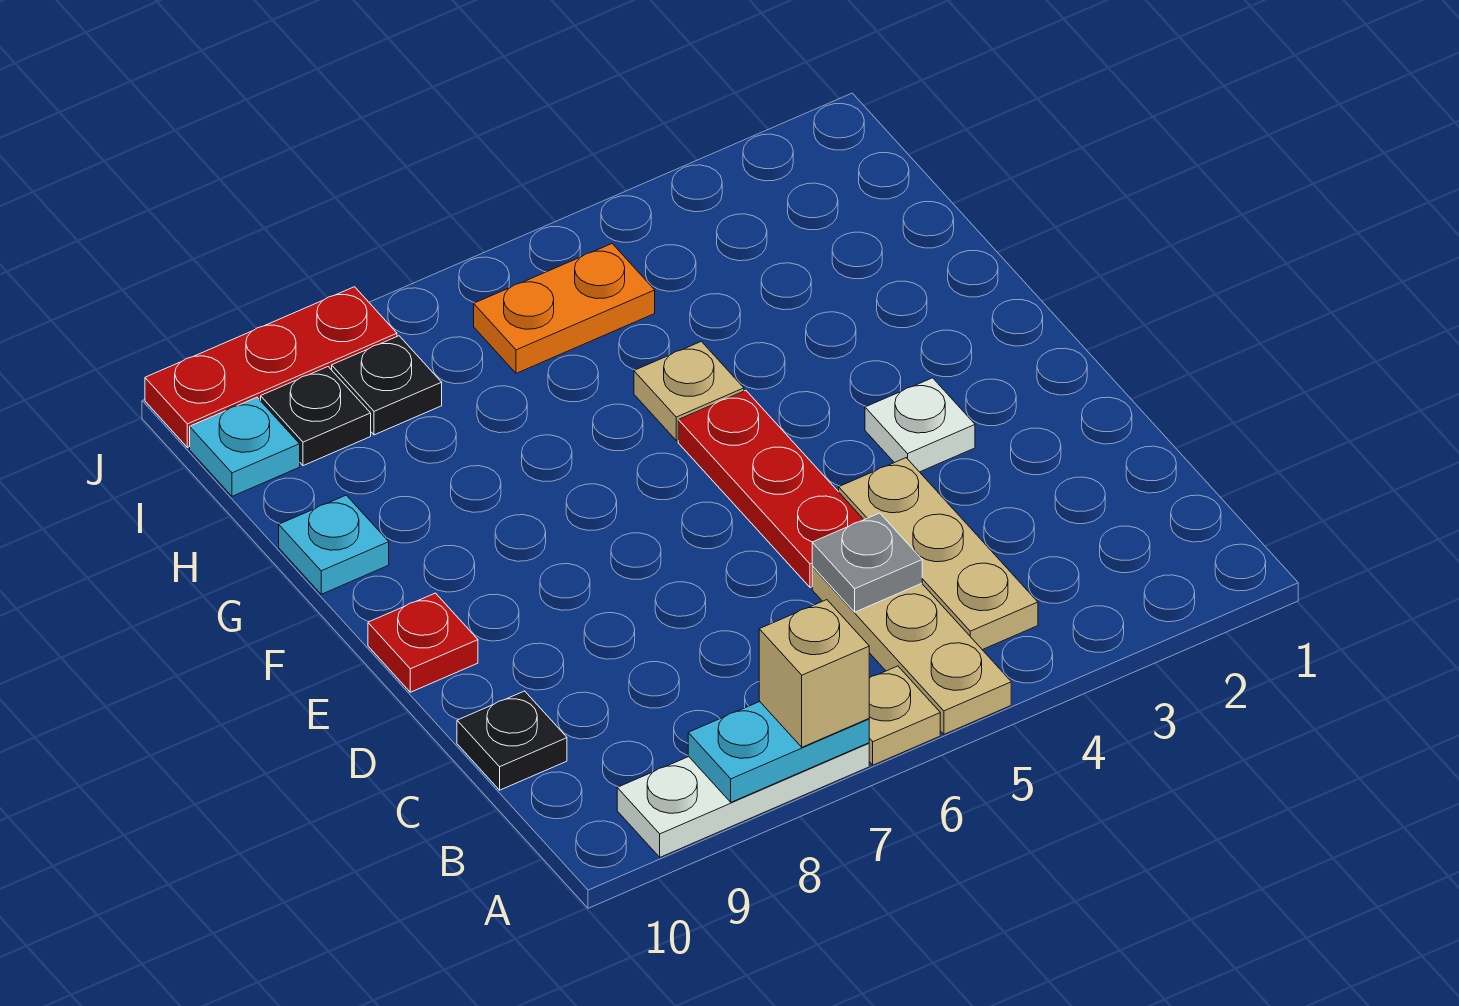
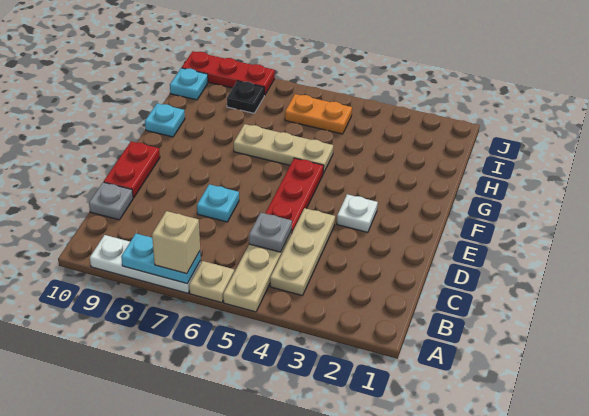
black 1x1 plate [457,691,567,790] -> grey 1x1 plate [89,182,133,220]
none -> cyan 1x1 plate [197,184,239,222]
red 1x1 plate [368,593,478,692] -> red 1x2 plate [104,141,160,198]
tan 1x1 plate [634,341,744,441] -> tan 1x3 plate [234,124,333,173]
black 1x1 plate [261,367,371,466] -> none

